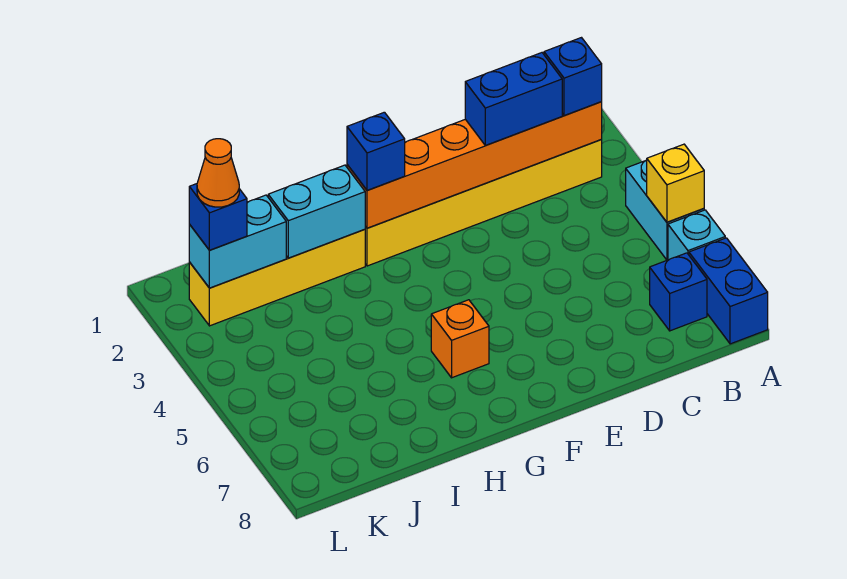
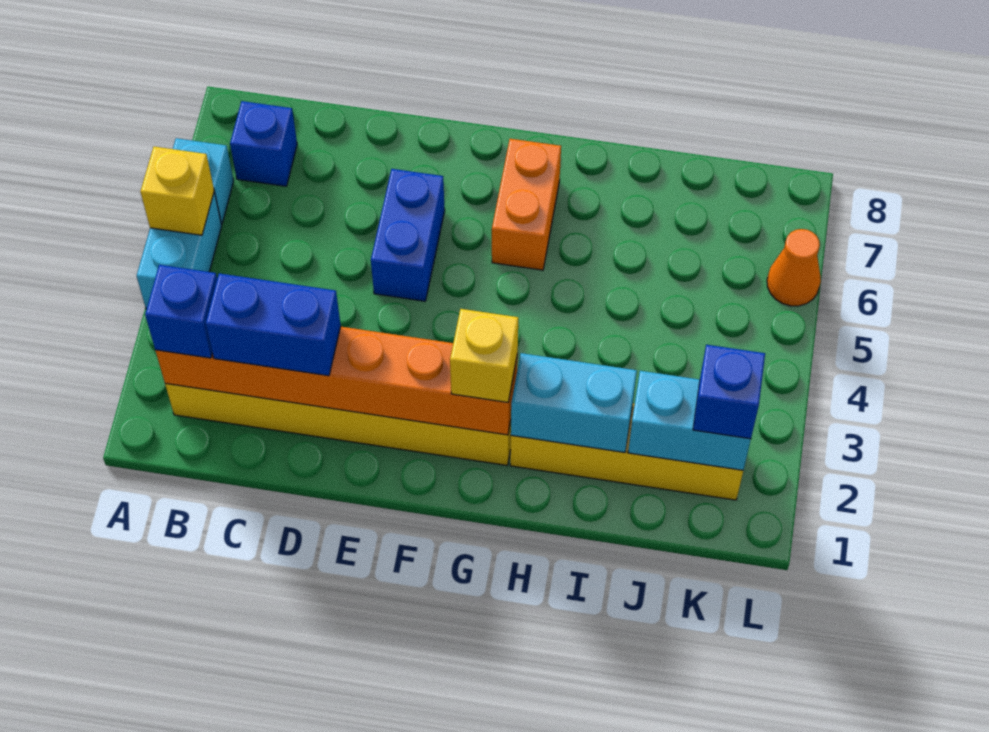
blue 1x2 brick [689,238,768,344] -> blue 1x2 brick moved to [371,169,445,301]
blue 1x1 brick [347,112,405,190] -> yellow 1x1 brick [450,309,518,402]
orange 1x1 brick [431,300,489,378] -> orange 1x2 brick [492,139,561,270]
orange 1x1 cone [197,139,239,207] -> orange 1x1 cone moved to [767,229,821,306]

